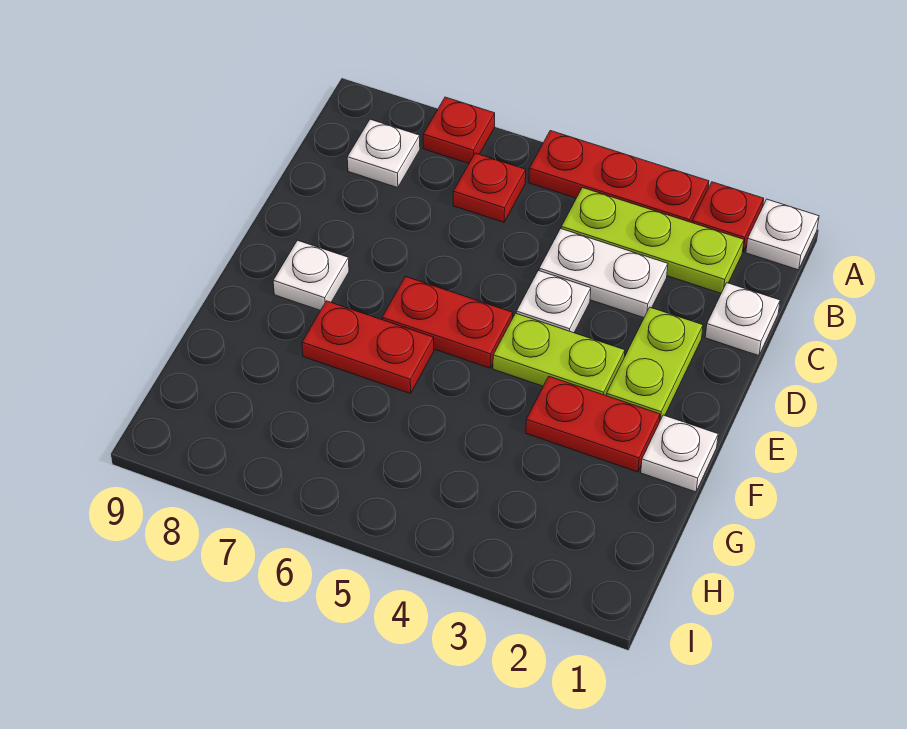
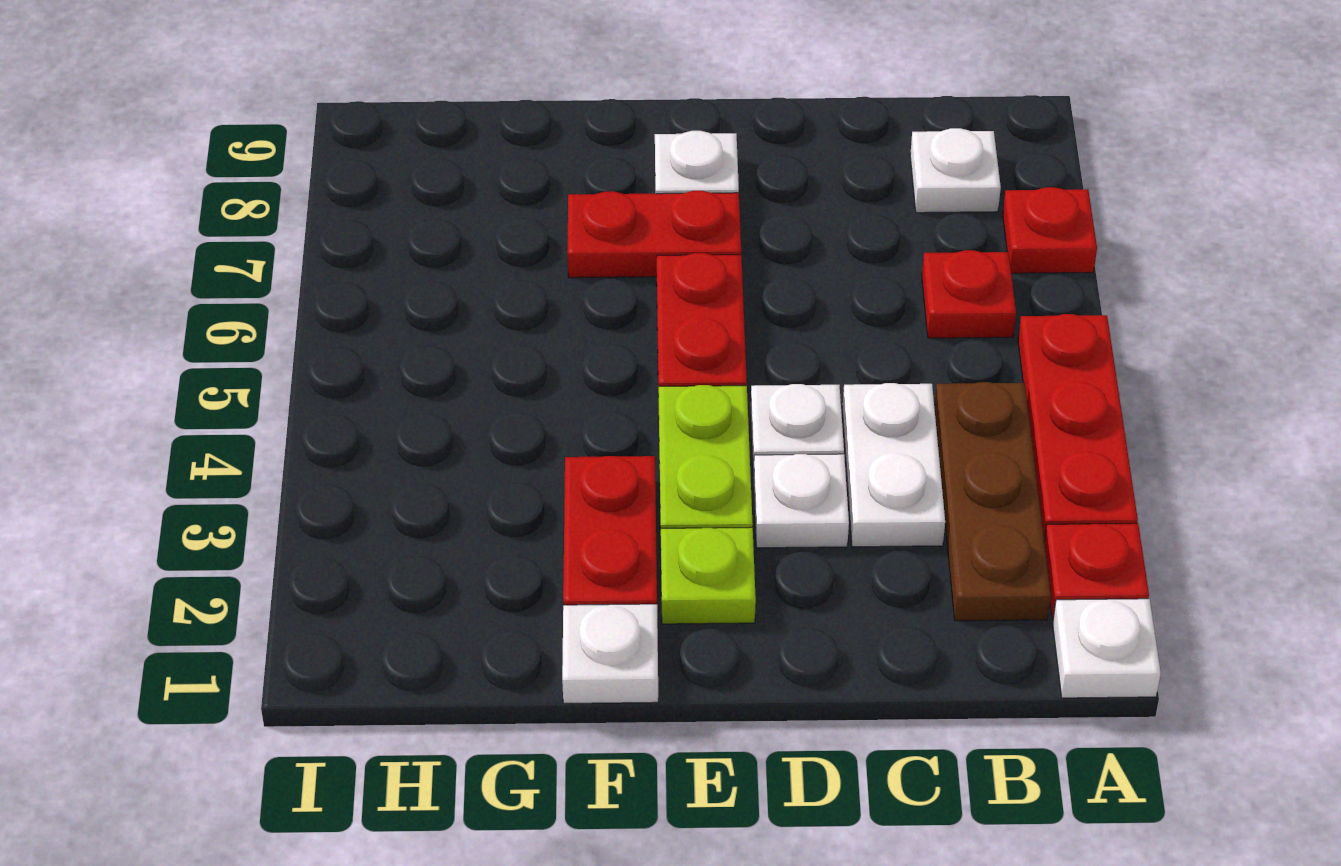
lime 1x3 plate [561,188,744,293] -> brown 1x3 plate [934,382,1051,621]
white 1x1 plate [705,283,780,356] -> white 1x1 plate moved to [753,454,849,548]
lime 1x2 plate [606,307,703,420] -> lime 1x1 plate [661,527,756,624]
red 1x2 plate [302,301,434,394] -> red 1x2 plate turned to [567,191,741,278]

